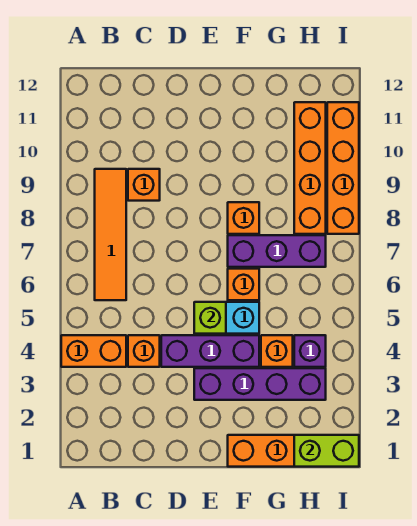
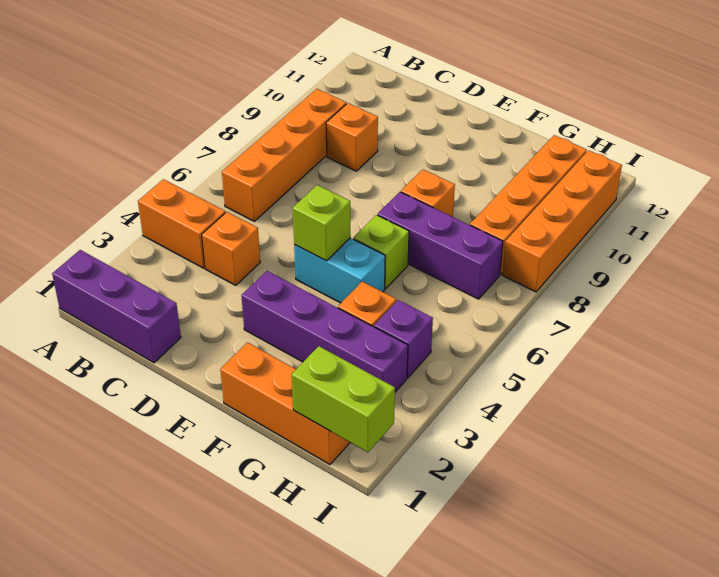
orange 1x4 tile [95,169,126,300] -> orange 1x4 brick [222,89,346,221]
purple 1x3 brick [161,335,259,367] -> purple 1x3 brick moved to [52,250,181,363]
orange 1x1 brick [228,269,259,300] -> lime 1x1 brick [353,215,409,289]

